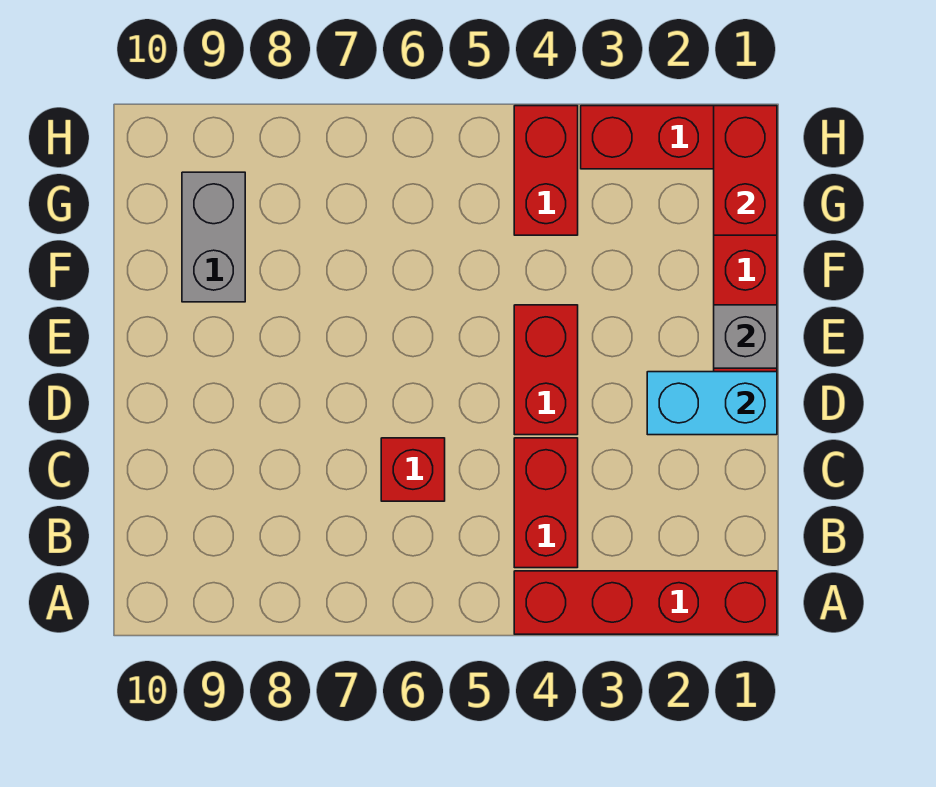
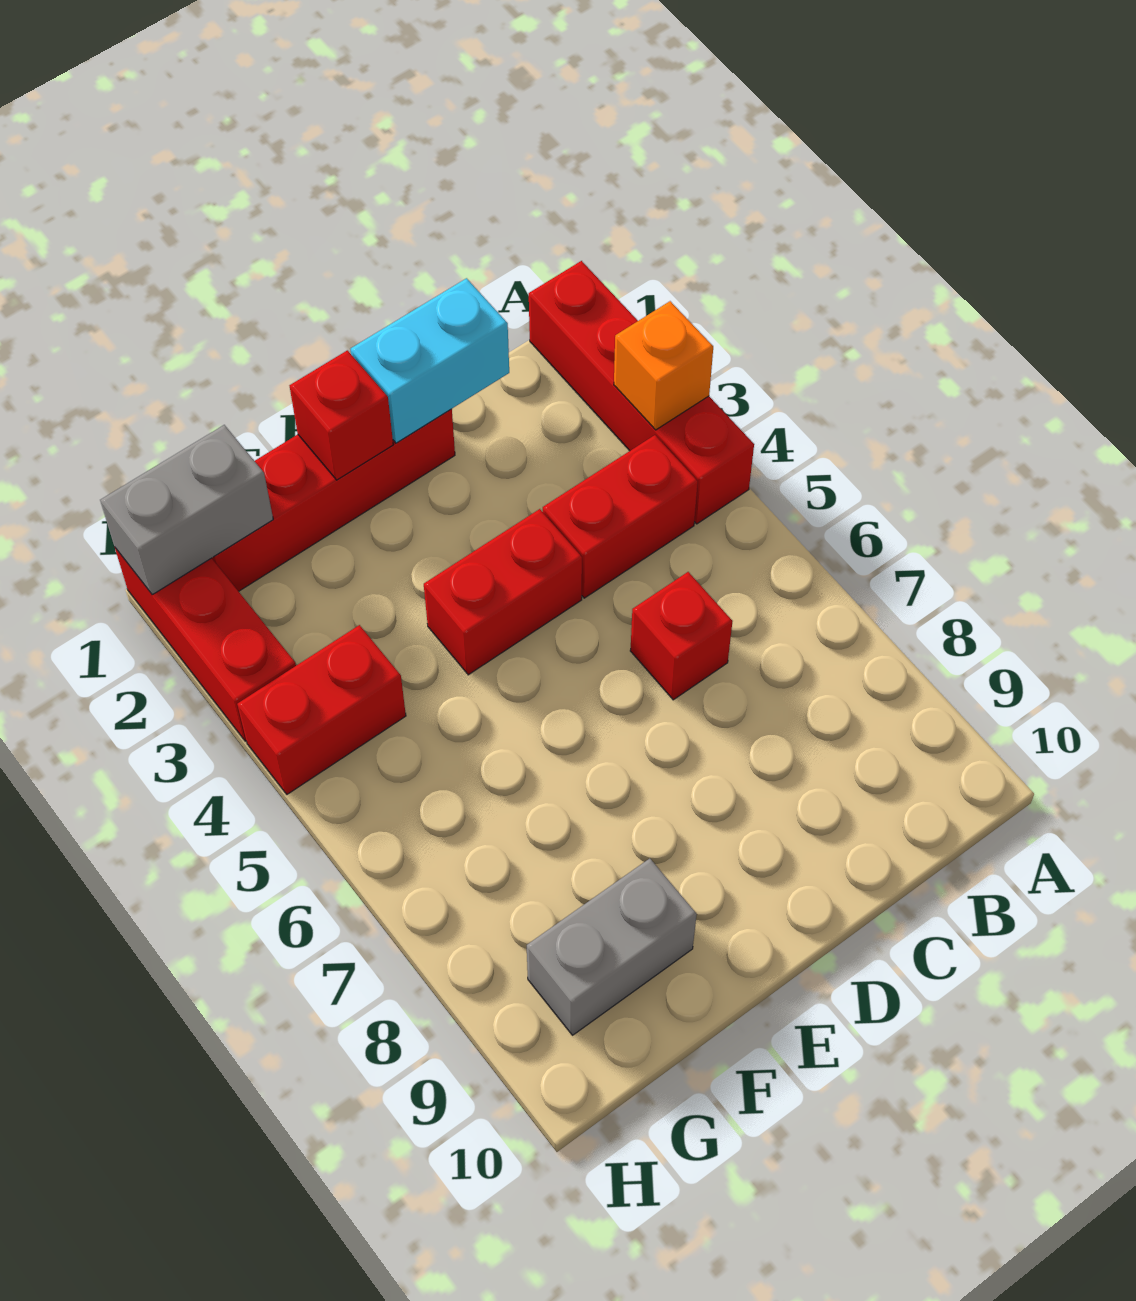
none -> orange 1x1 brick [614,301,713,430]
cyan 1x2 brick [647,372,777,435] -> cyan 1x2 brick turned to [351,278,509,443]
grey 1x1 brick [714,305,777,368] -> red 1x1 brick [289,350,393,480]
red 1x2 brick [714,106,777,235] -> grey 1x2 brick [100,425,273,595]

